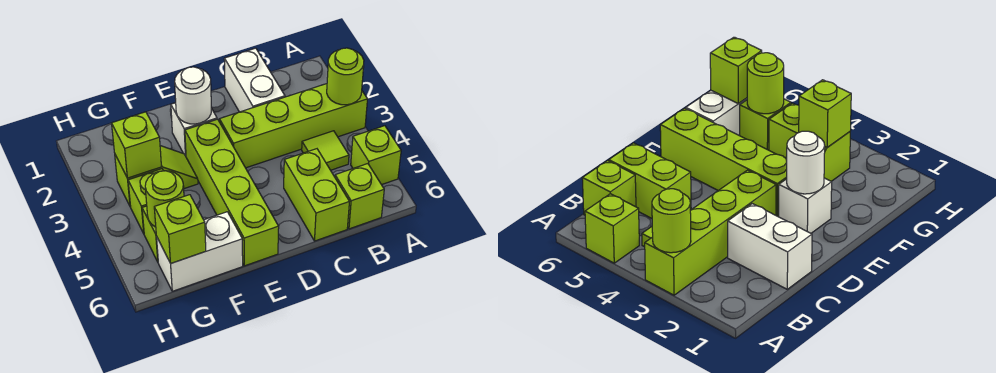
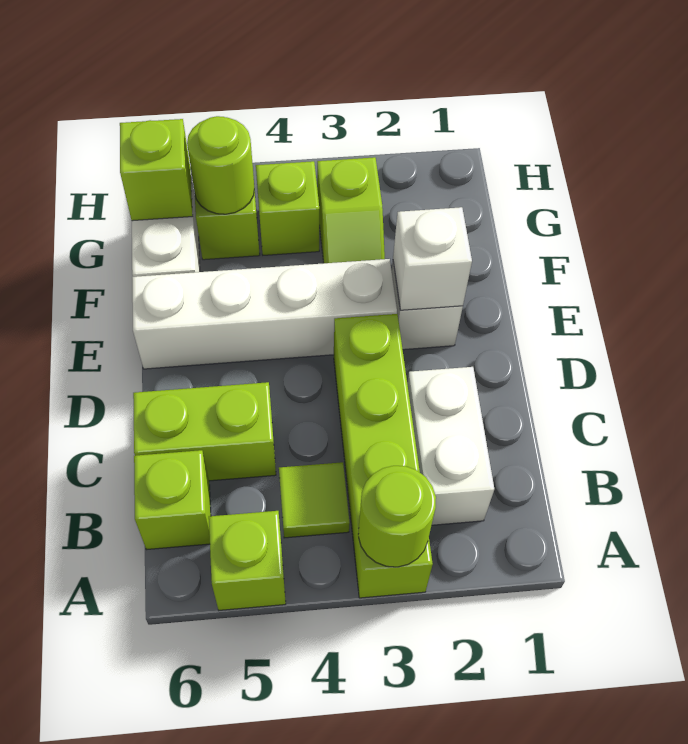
white 1x2 brick [224,48,285,112] -> white 1x2 brick turned to [407,367,494,525]
white 1x1 round brick [175,67,212,124] -> white 1x1 brick [393,207,472,310]
lime 1x4 brick [185,119,279,266] -> white 1x4 brick [132,259,397,369]
lime 1x1 brick [112,112,161,178] -> none

